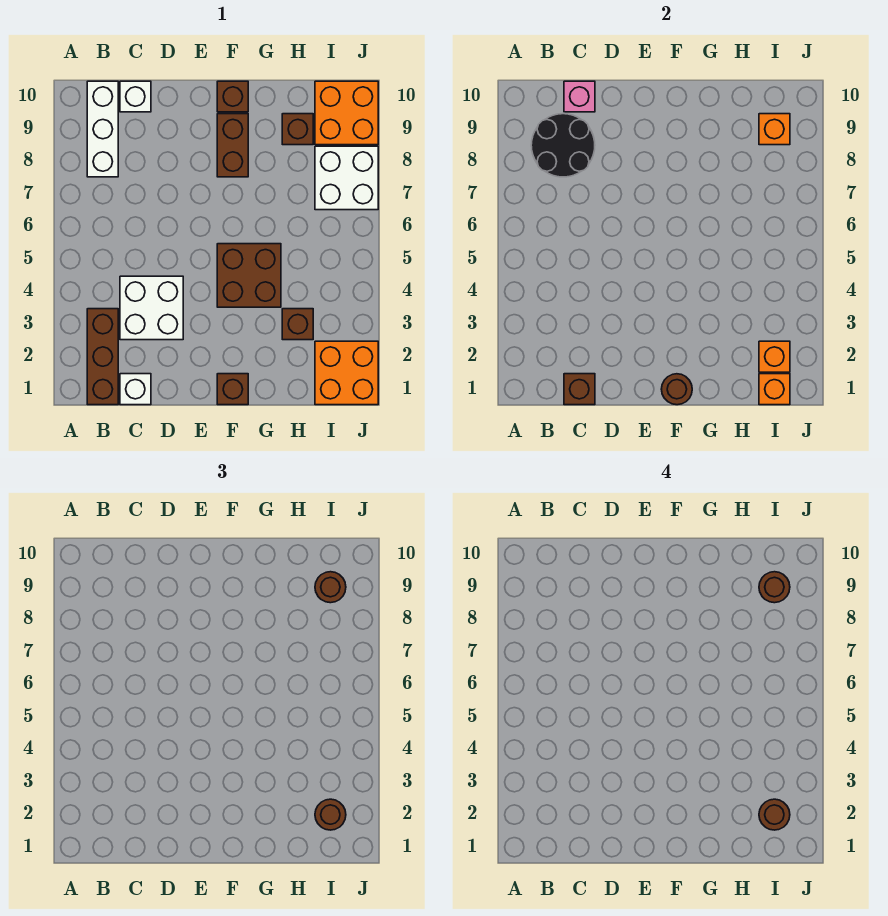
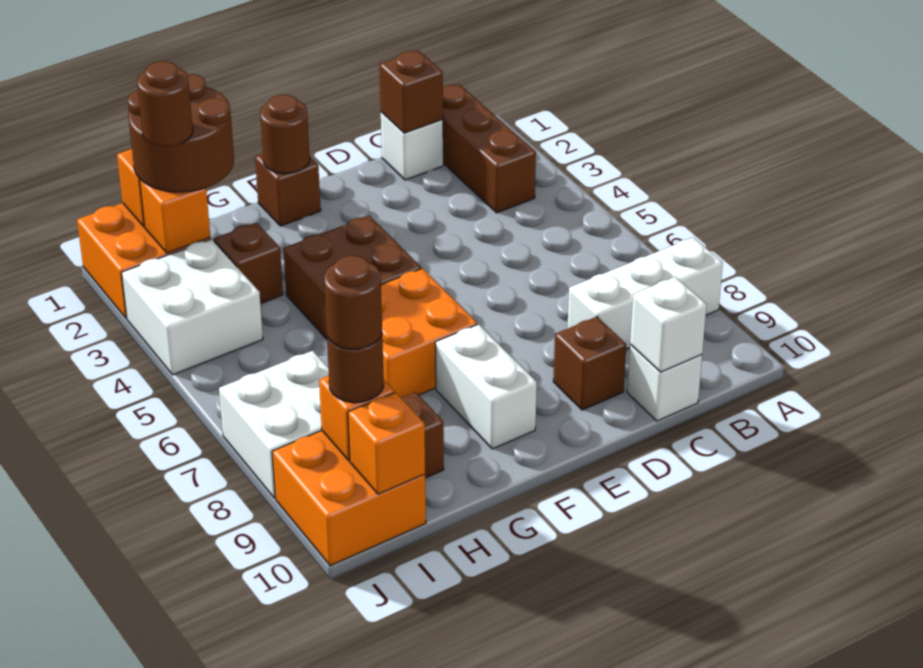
white 1x3 brick [87,81,118,177] -> white 1x3 brick turned to [567,237,723,349]
black 2x2 round brick [531,114,595,177] -> none
white 2x2 brick [120,276,183,340] -> white 2x2 brick moved to [122,239,263,375]
pink 1x1 brick [564,81,595,112] -> white 1x1 brick [630,277,707,372]
none -> orange 2x2 brick [381,269,477,397]
brown 1x2 brick [217,114,248,177] -> white 1x2 brick [435,324,537,449]
brown 1x1 brick [217,81,248,112] -> brown 1x1 brick moved to [553,317,626,410]
brown 1x1 round brick [315,799,346,830] -> brown 2x2 round brick [128,74,234,192]
none -> orange 1x1 brick [348,392,425,494]

